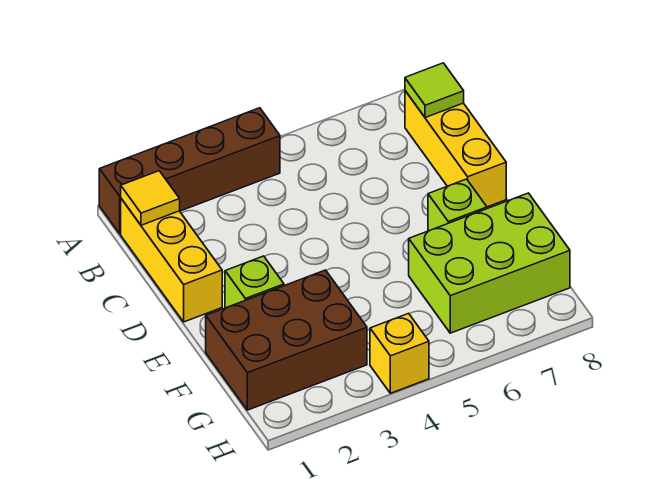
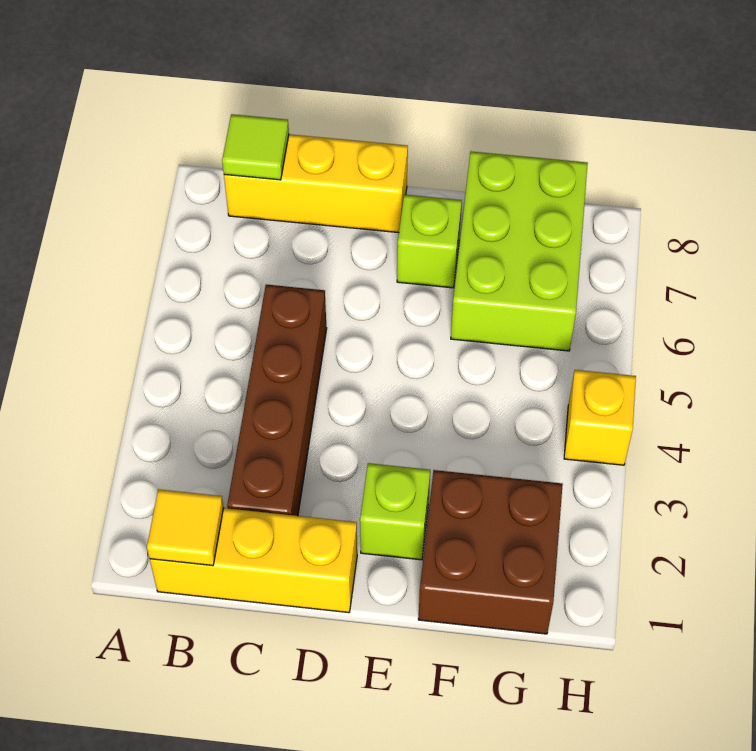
brown 1x4 brick [99,108,280,234] -> brown 1x4 brick moved to [227,285,327,516]
brown 2x3 brick [206,270,367,410] -> brown 2x2 brick [418,470,563,634]

